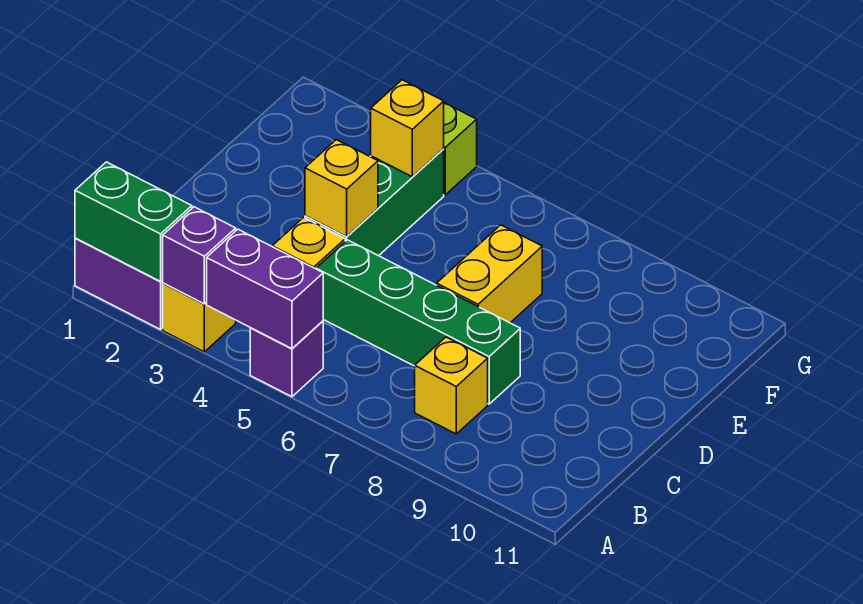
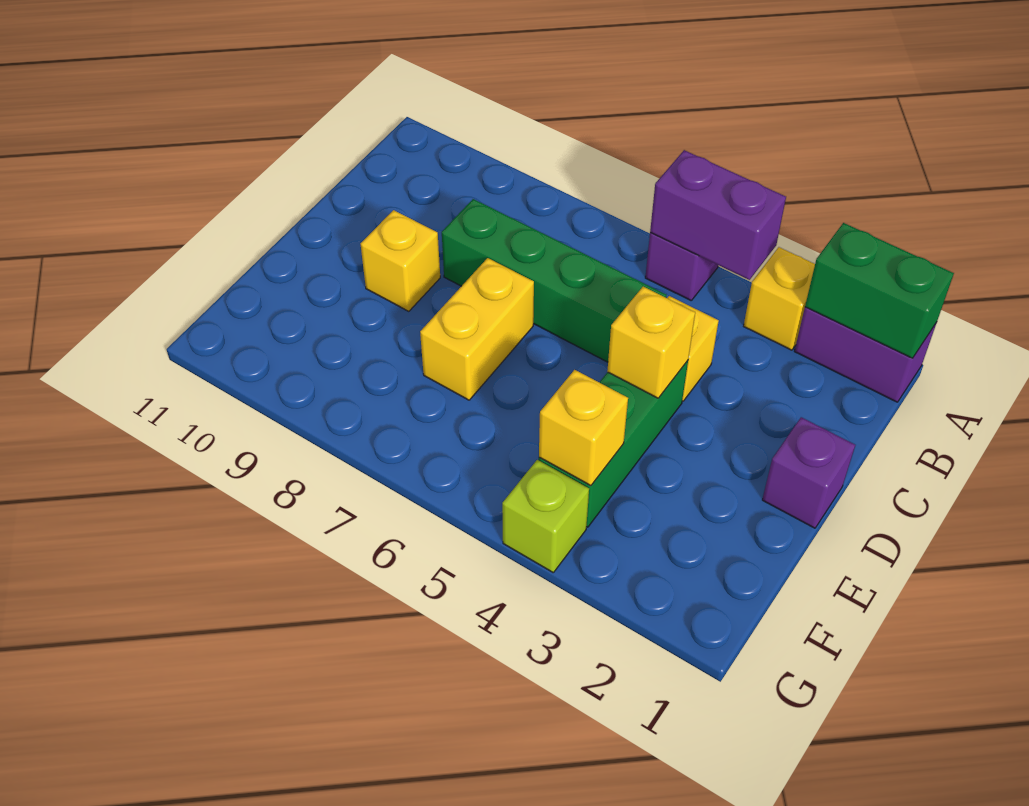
purple 1x1 brick [163,207,236,304] -> purple 1x1 brick moved to [762,417,855,528]
yellow 1x1 brick [415,337,488,434] -> yellow 1x1 brick moved to [361,210,440,311]

